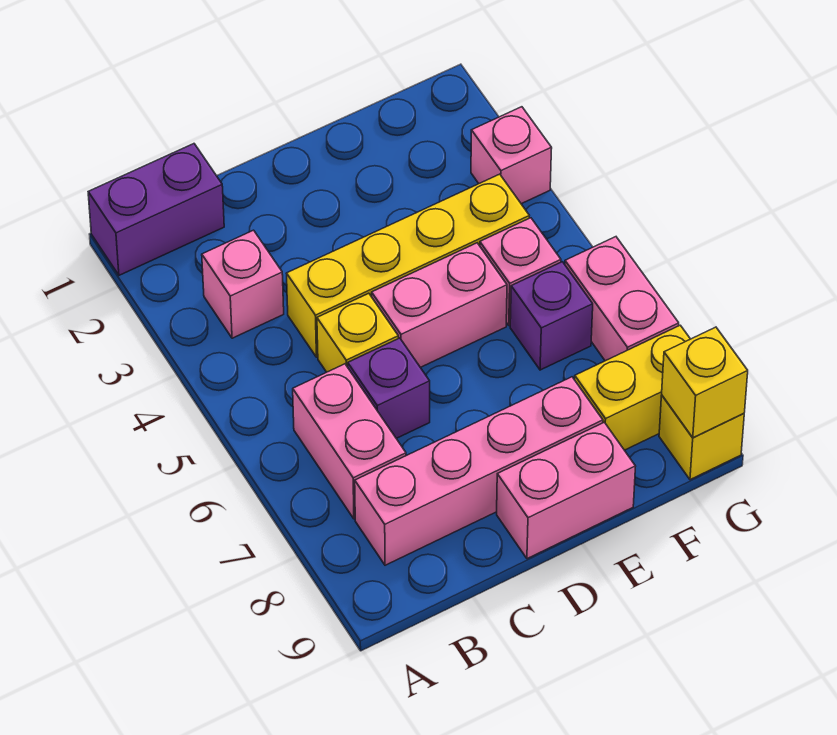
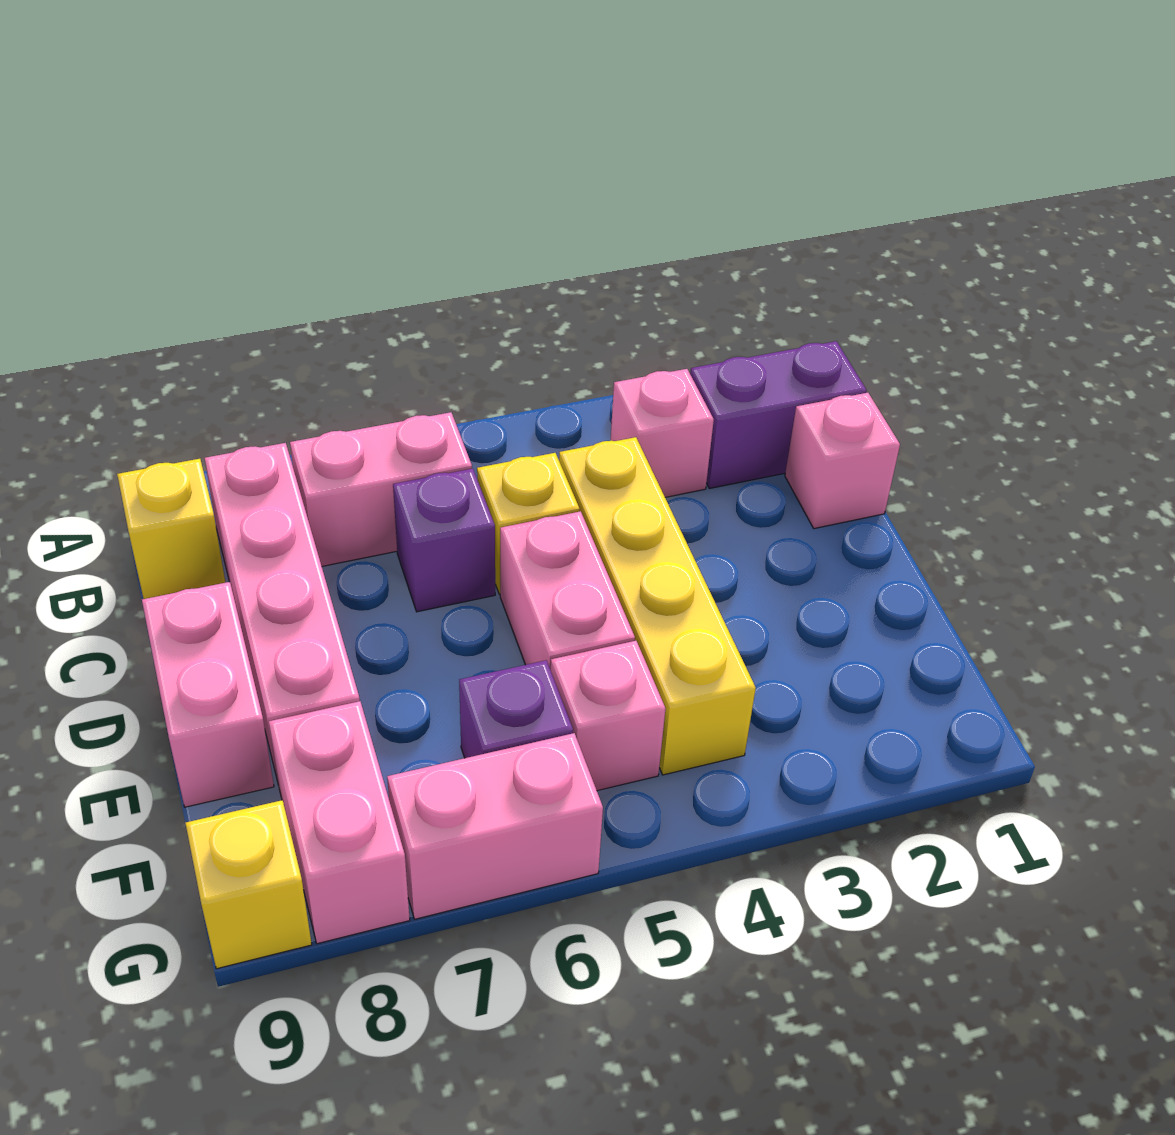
purple 1x2 brick [88,144,224,275] -> purple 1x2 brick turned to [690,341,867,488]
yellow 1x2 brick [575,325,690,450] -> pink 1x2 brick [269,701,410,944]
pink 1x1 brick [471,107,552,204] -> pink 1x1 brick moved to [785,393,900,529]
yellow 1x1 brick [662,327,748,438] -> yellow 1x1 brick moved to [117,459,225,599]

